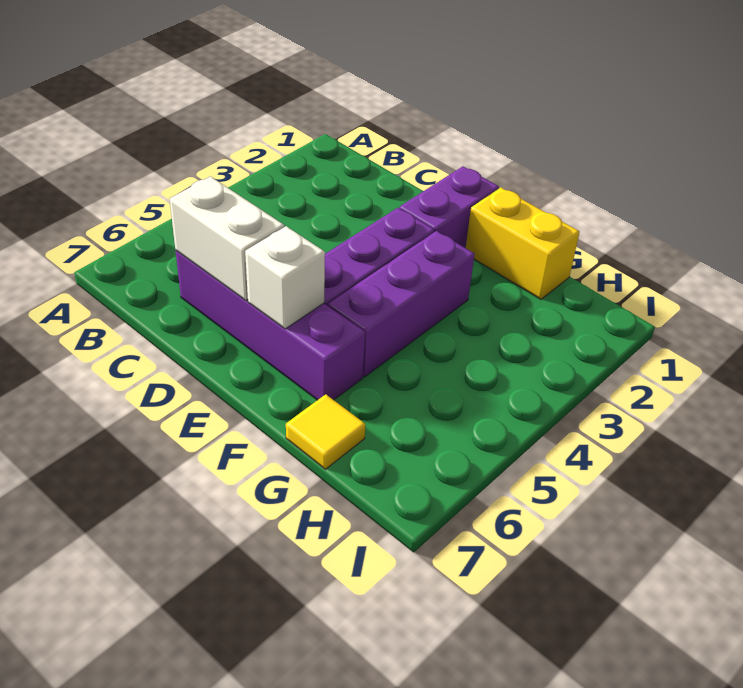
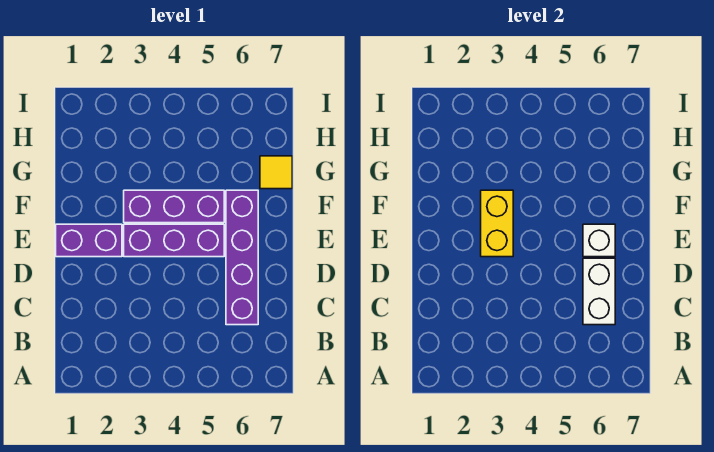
yellow 1x2 brick [466,188,580,299] -> yellow 1x2 brick moved to [481,190,513,257]

